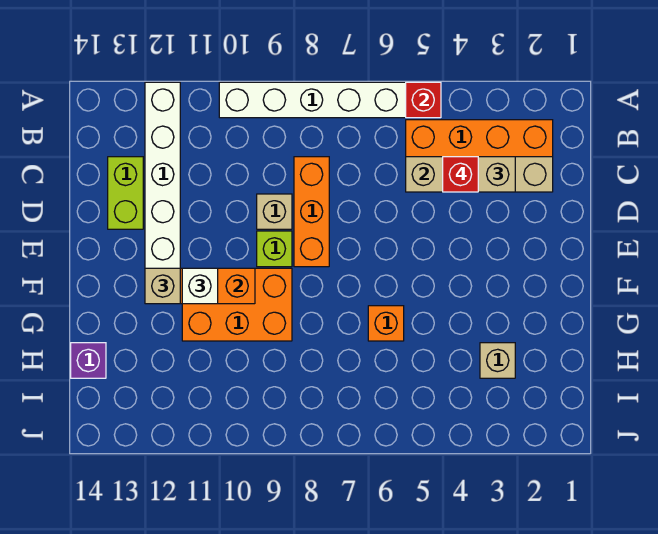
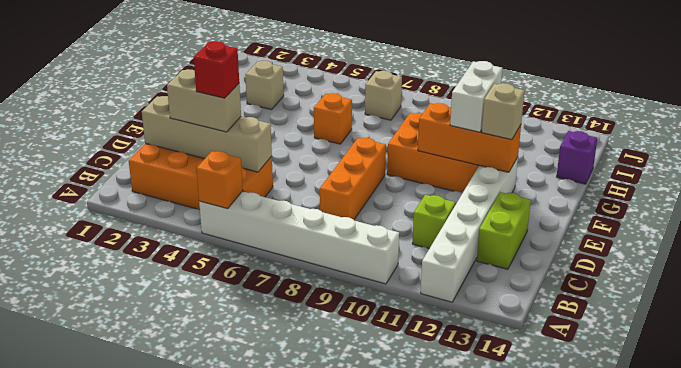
red 1x1 brick [406,82,441,118] -> orange 1x1 brick [196,151,243,209]
tan 1x1 brick [257,194,292,229] -> tan 1x1 brick moved to [365,71,402,120]
lime 1x1 brick [257,231,292,267] -> lime 1x1 brick moved to [412,195,455,249]
white 1x1 brick [182,268,218,304] -> white 1x2 brick [450,61,503,132]

